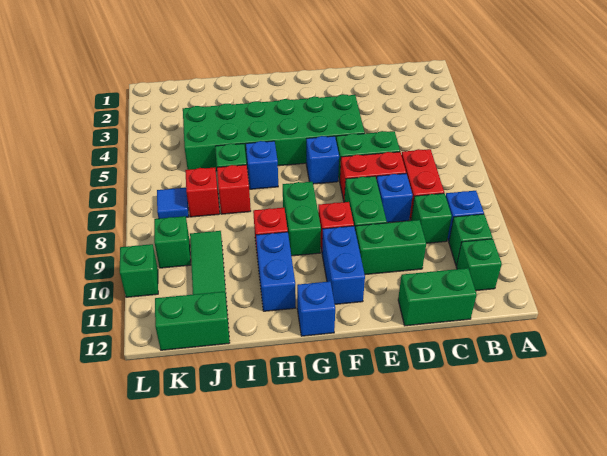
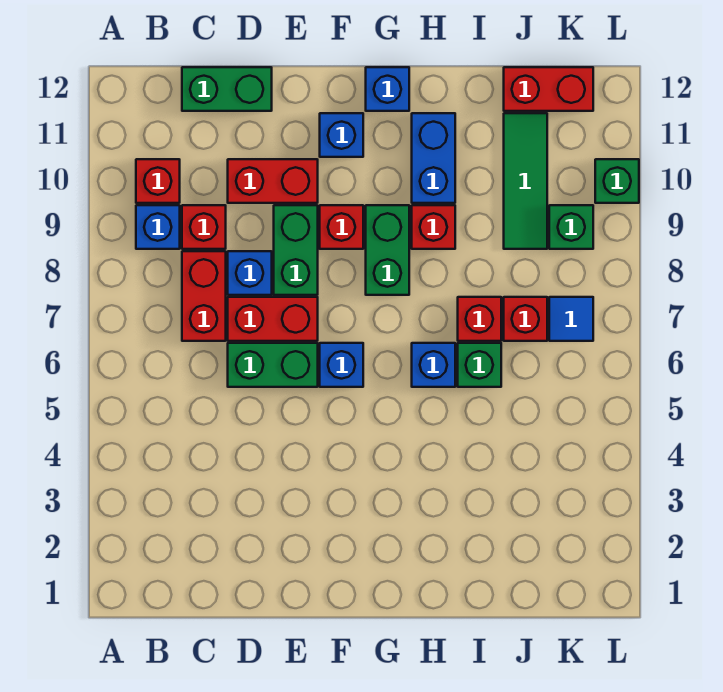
green 1x1 brick [449,214,493,266] -> red 1x1 brick [136,159,180,203]
green 1x1 brick [456,239,502,291] -> none
green 1x1 brick [411,193,452,243] -> red 1x1 brick [182,205,226,249]
green 1x2 brick [355,220,426,275] -> red 1x2 brick [228,159,318,203]
green 2x6 brick [183,94,365,171] -> none
blue 1x2 brick [322,226,365,304] -> blue 1x1 brick [320,113,363,157]
green 1x2 brick [155,292,230,350] -> red 1x2 brick [504,67,593,111]

